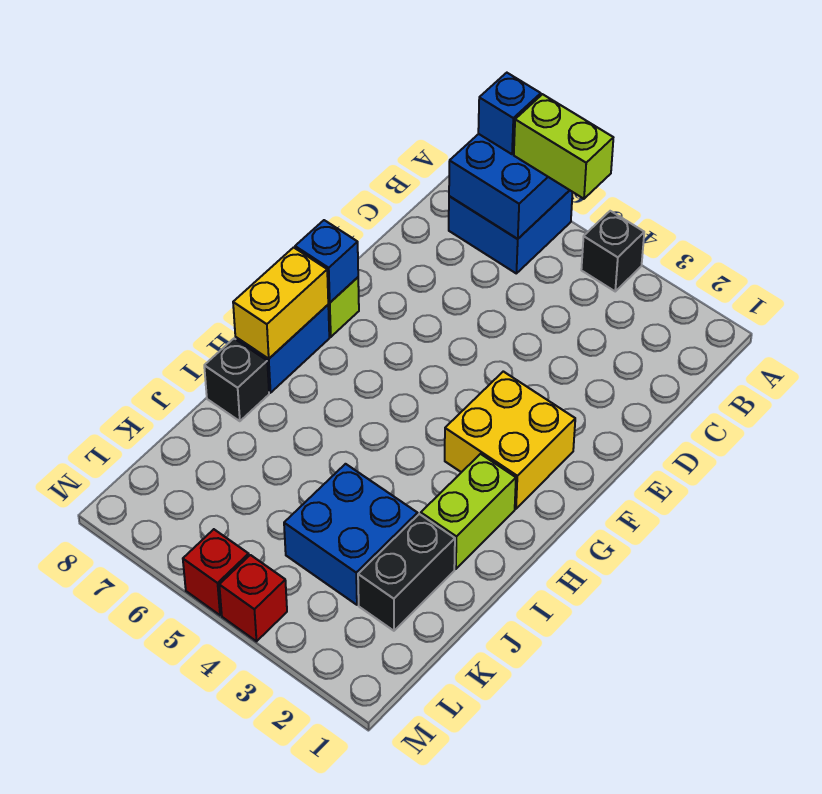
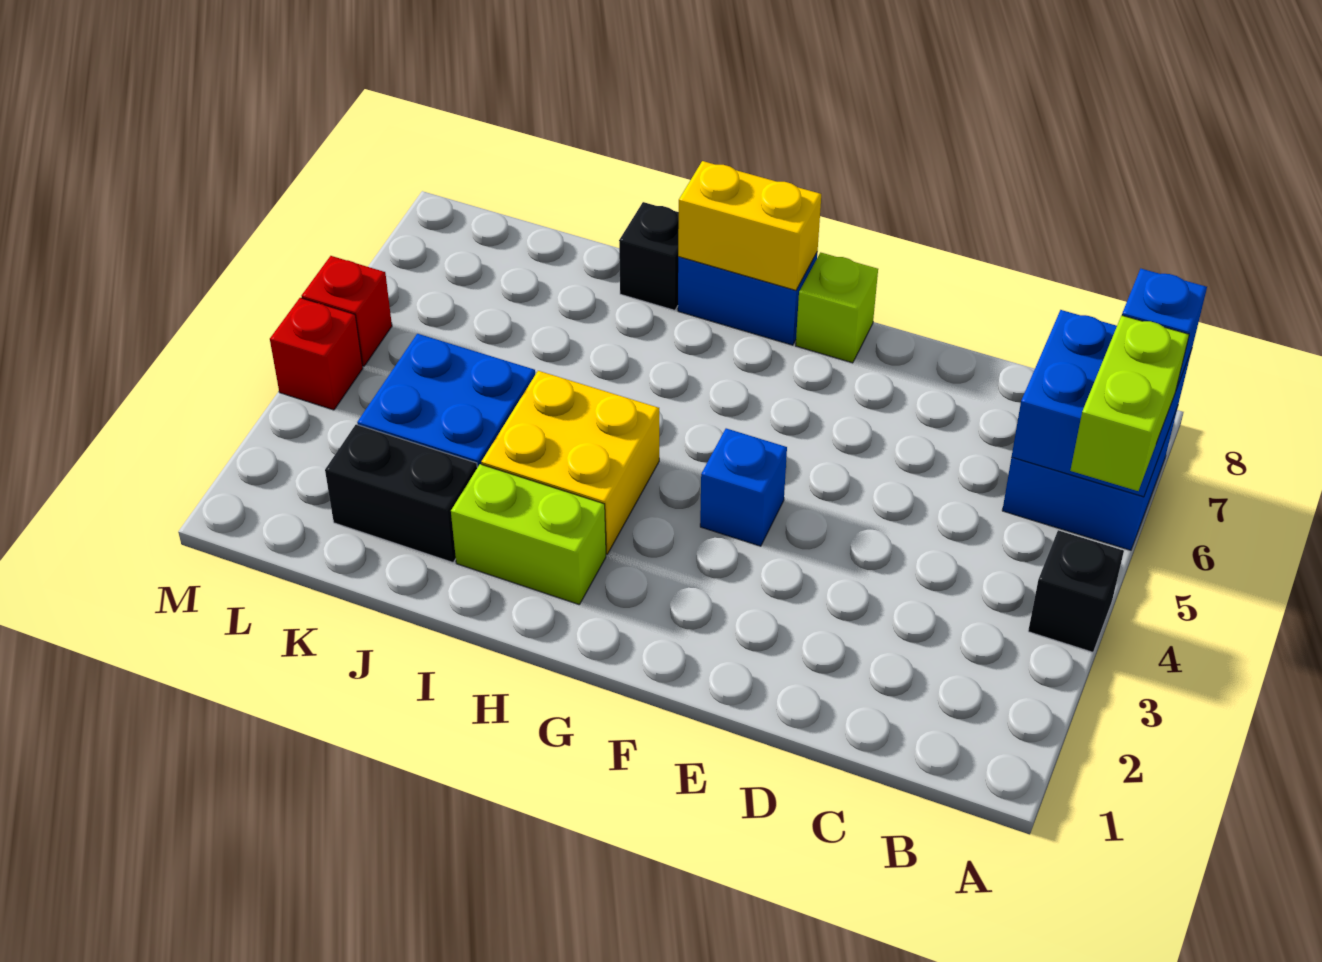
yellow 2x2 brick [445,371,575,509] -> yellow 2x2 brick moved to [481,371,659,554]
blue 1x1 brick [295,220,358,303] -> blue 1x1 brick moved to [700,428,787,546]

